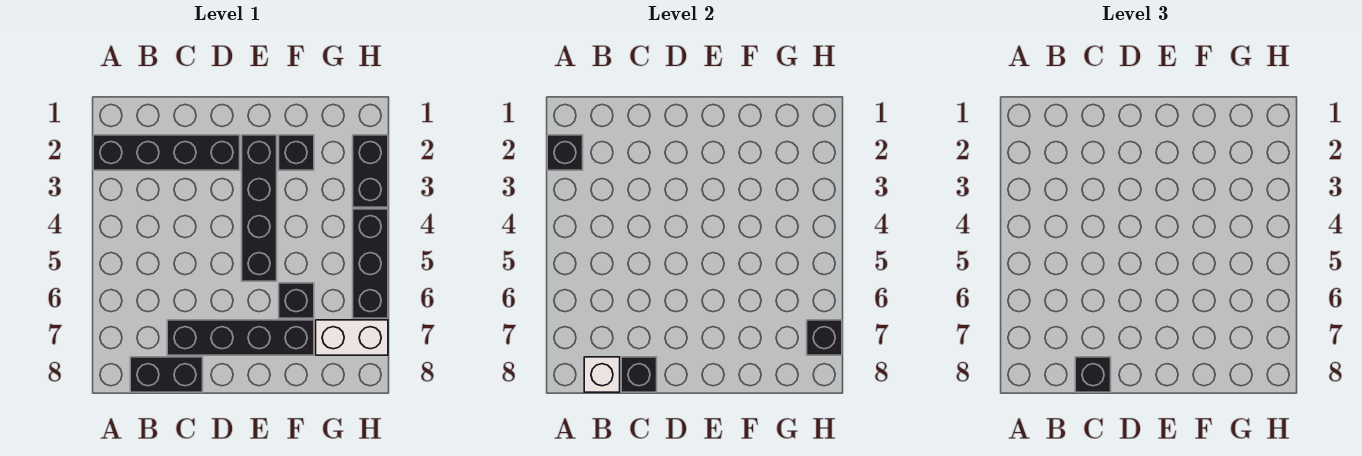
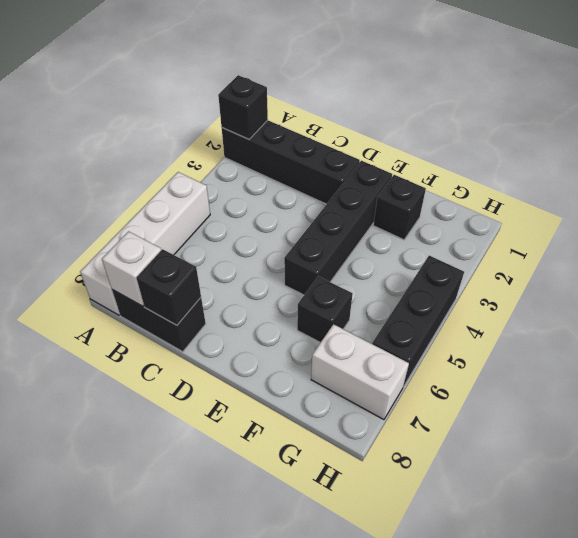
none -> white 1x4 brick [80,172,210,315]
black 1x4 brick [167,320,314,355] -> none
black 1x1 brick [1075,357,1111,392] -> none
black 1x2 brick [353,135,388,207] -> none
black 1x1 brick [807,320,842,355] -> none

